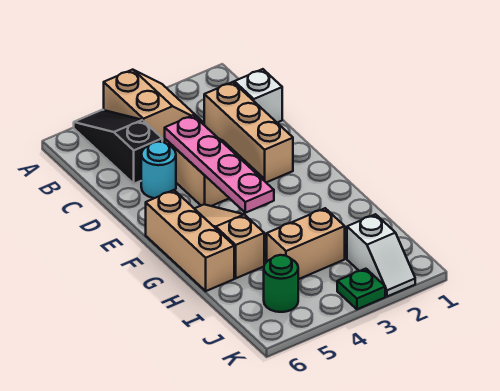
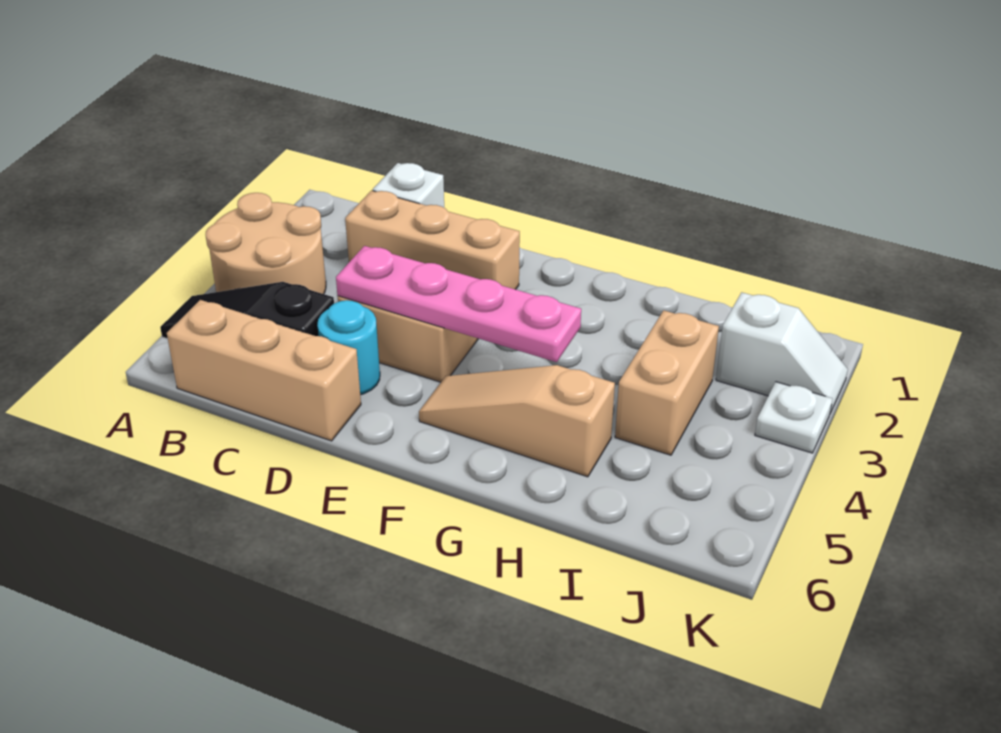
tan 2x2 slope [104,70,202,143] -> tan 2x2 round brick [205,193,326,294]
tan 1x3 brick [146,190,234,291] -> tan 1x3 brick moved to [167,300,361,441]
green 1x1 round brick [264,255,298,312] -> none
green 1x1 plate [337,269,385,309] -> white 1x1 plate [755,382,832,453]

